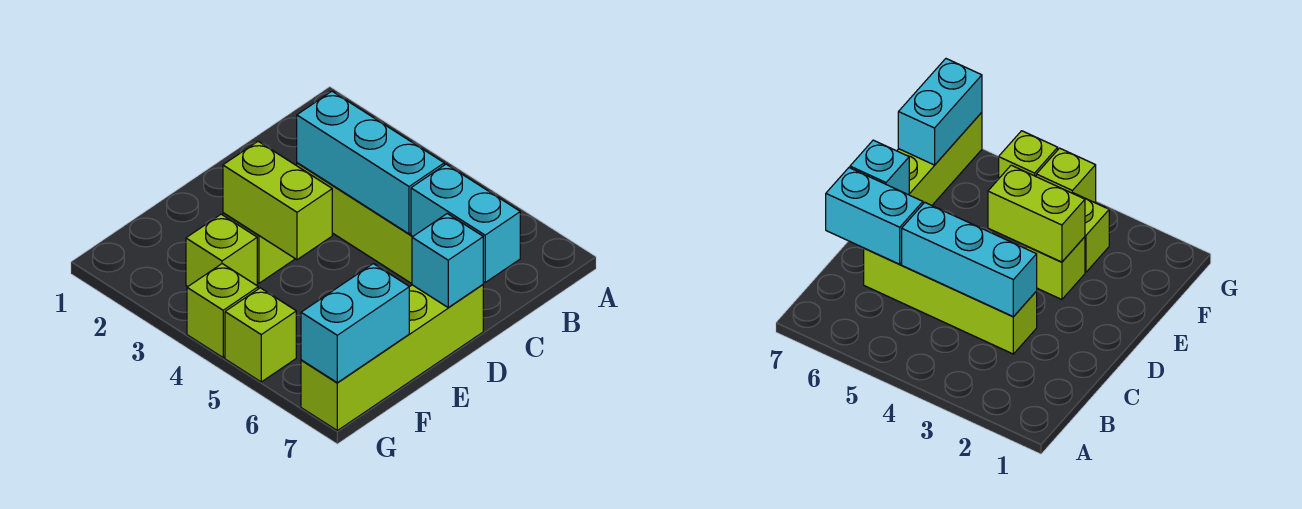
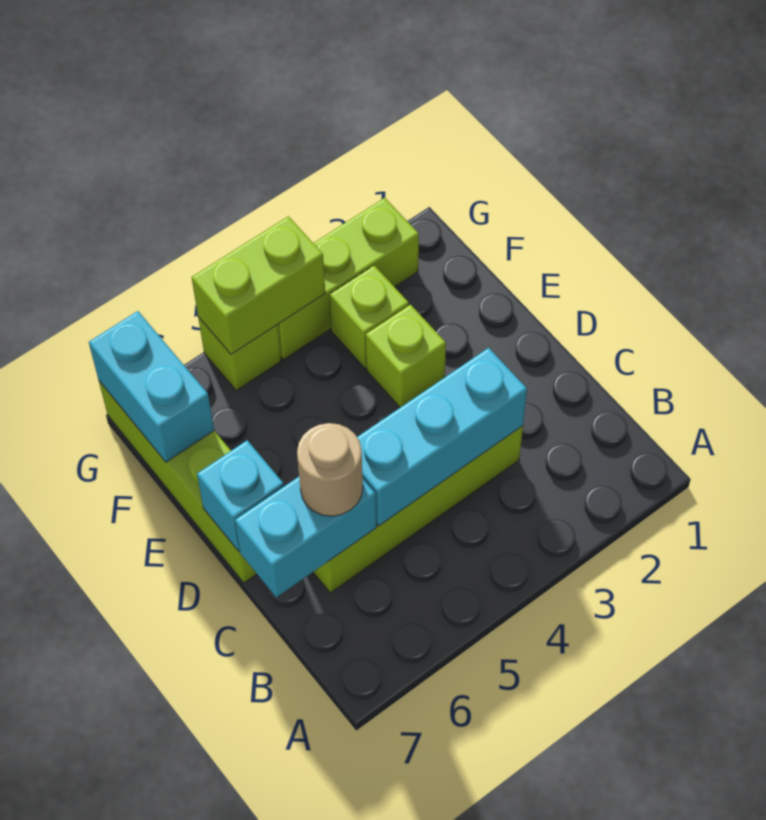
none -> tan 1x1 round brick [297,423,363,516]
lime 1x2 brick [223,141,332,260] -> lime 1x2 brick moved to [192,216,325,354]
lime 1x1 brick [187,264,258,358] -> lime 1x3 brick [277,198,419,360]

